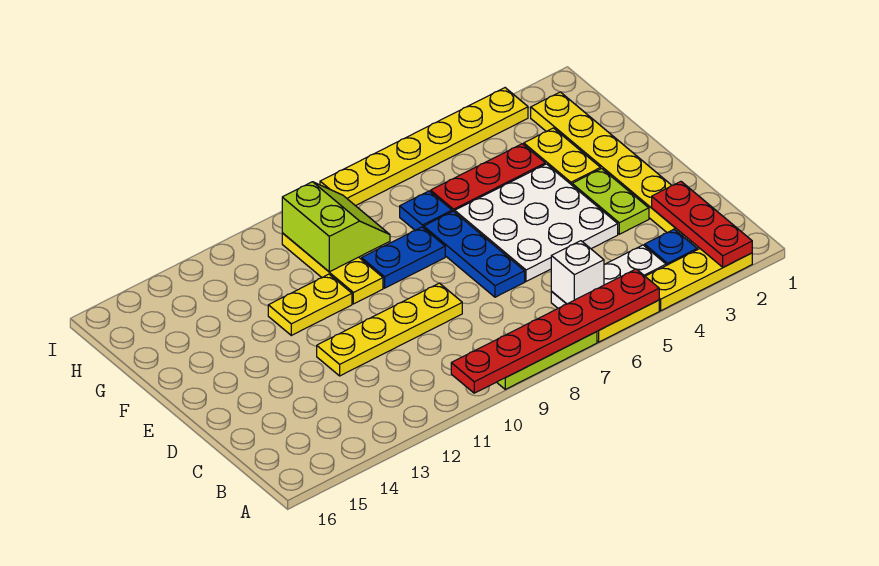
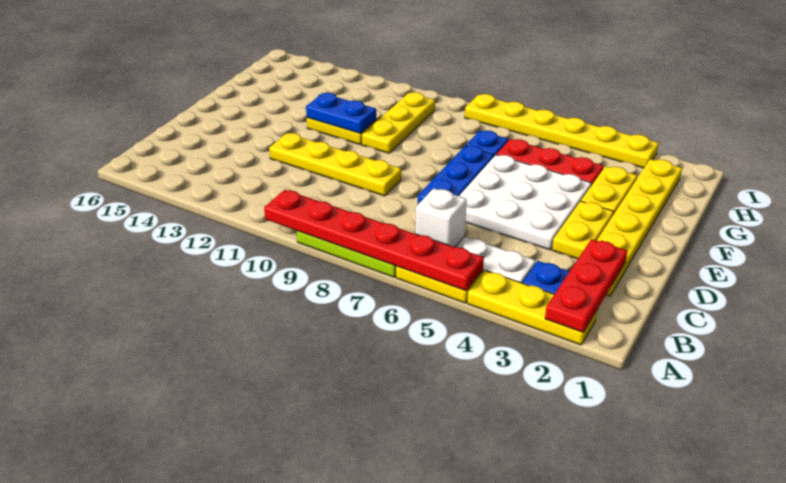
lime 1x2 plate [572,169,649,234] -> yellow 1x2 plate [552,201,614,259]
blue 1x2 plate [362,227,445,288] -> blue 1x2 plate moved to [306,93,376,134]
lime 2x2 slope [282,182,390,272] -> none

